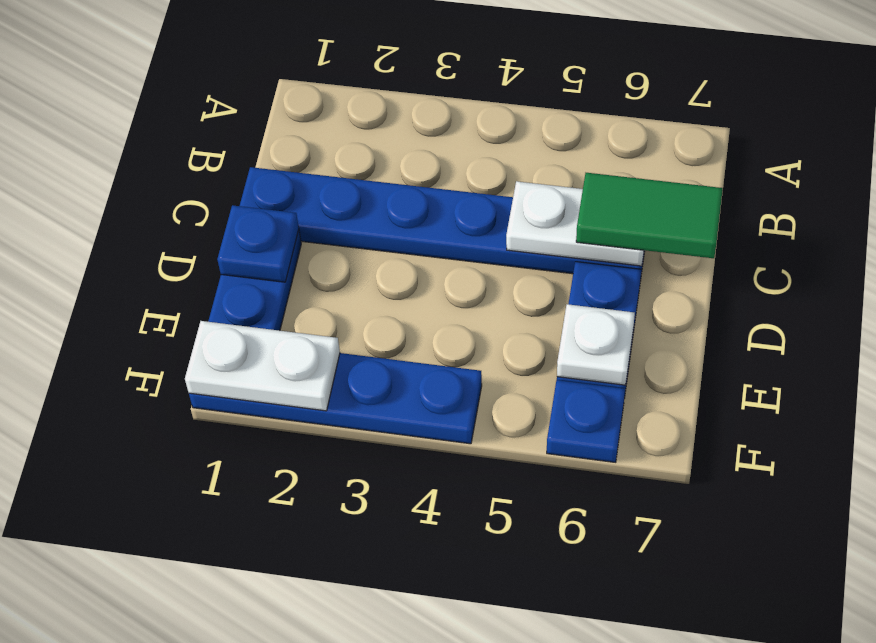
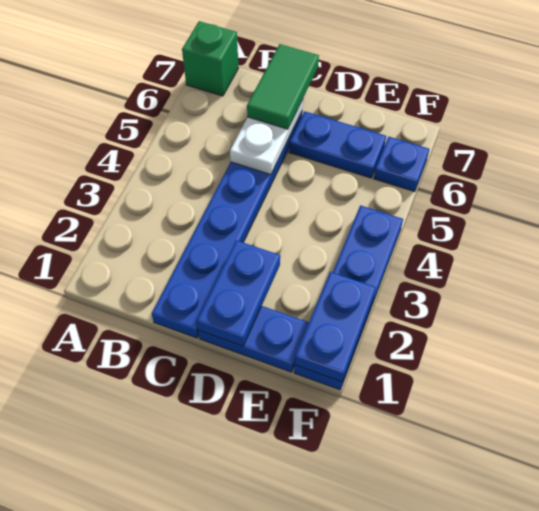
none -> green 1x1 brick [182,21,238,96]
blue 1x1 plate [217,205,299,282] -> blue 1x2 plate [197,240,280,346]
white 1x1 plate [557,304,635,385] -> none
white 1x2 plate [185,321,340,411] -> blue 1x2 plate [295,272,376,382]

